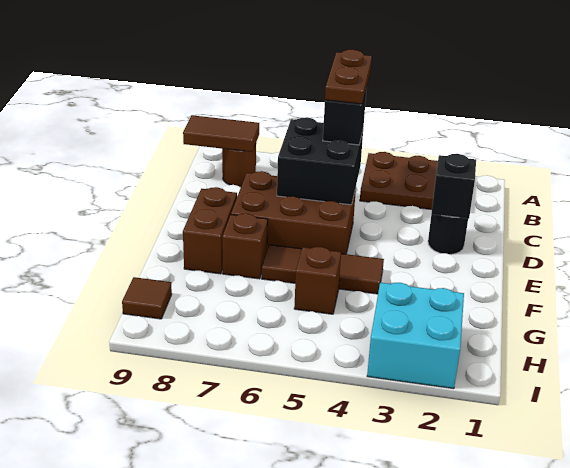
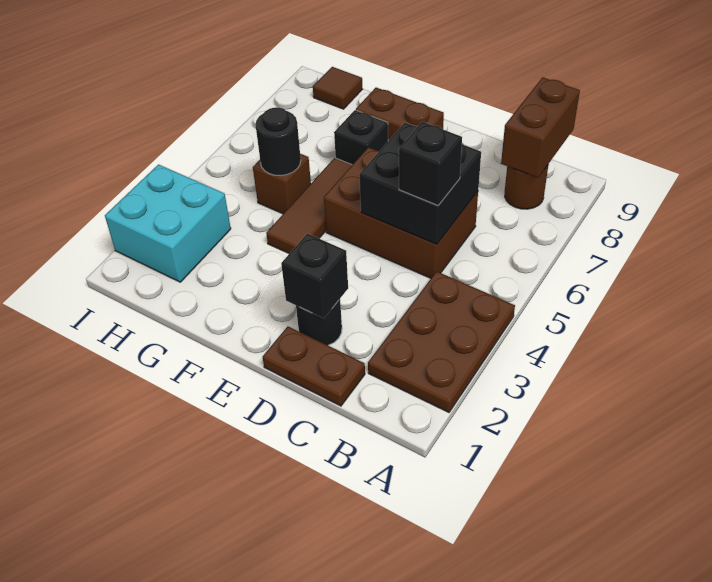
brown 1x2 plate [325,50,372,104] -> brown 1x2 plate moved to [263,327,365,406]
brown 1x2 tile [183,115,259,152] -> brown 1x2 brick [501,77,580,178]
brown 2x3 brick [231,171,356,254] -> brown 2x3 brick turned to [324,147,478,278]
brown 1x1 brick [222,214,268,279] -> black 1x1 brick [334,110,388,165]
none -> black 1x1 round brick [255,107,301,175]

